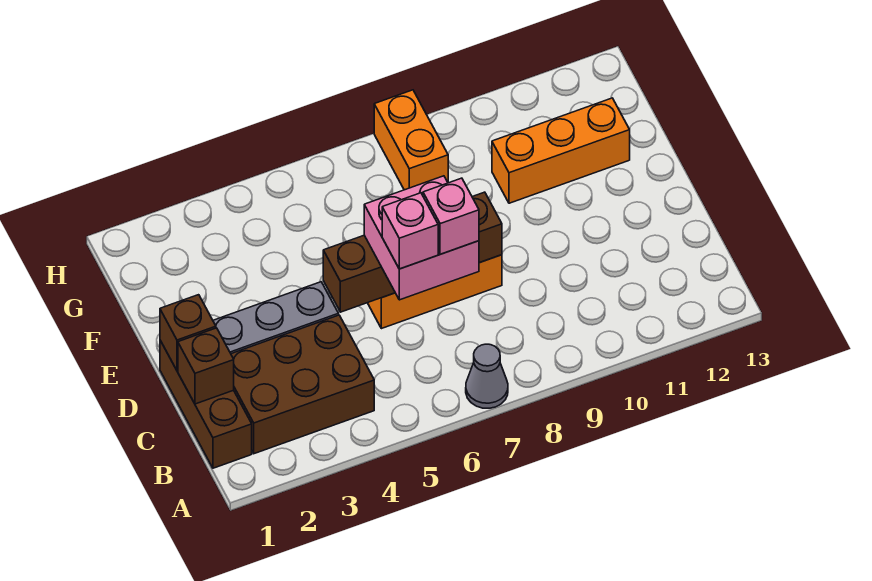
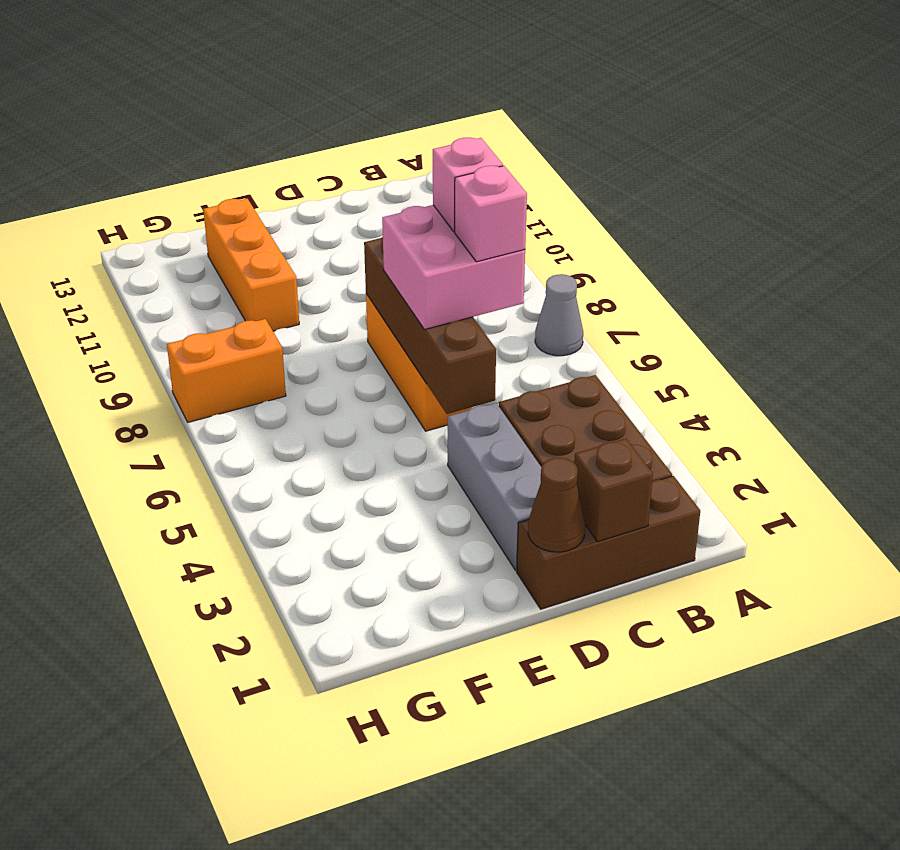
brown 1x1 brick [160,295,216,371] -> brown 1x1 cone [528,458,585,552]

